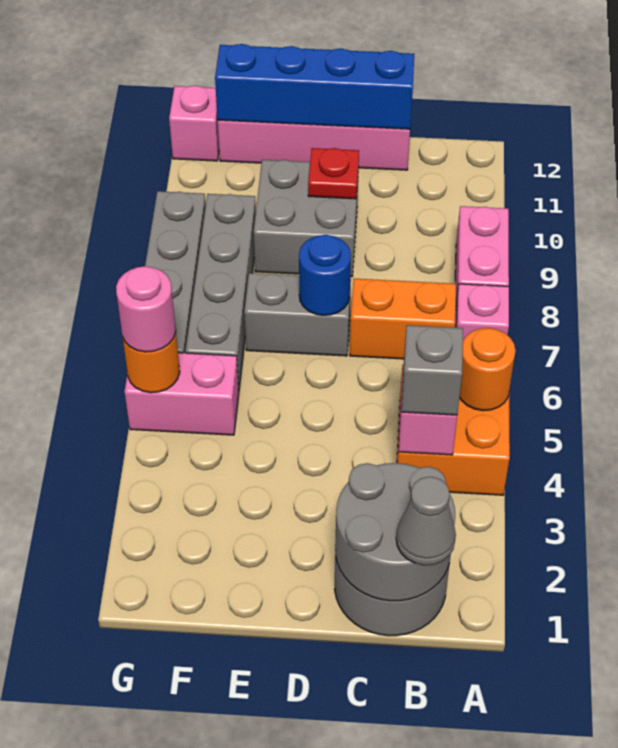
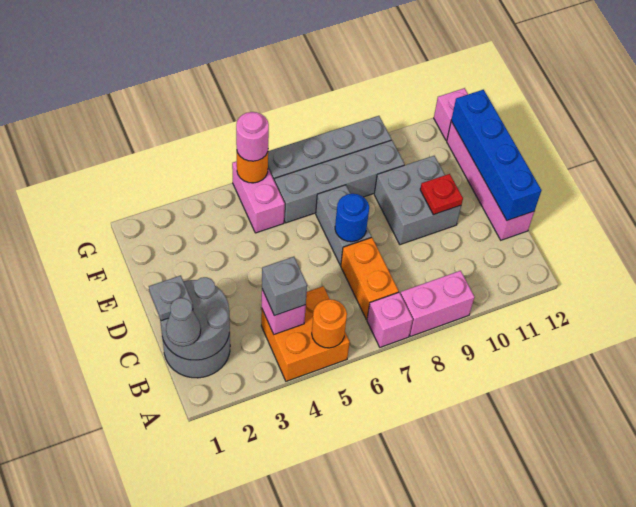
none -> grey 1x1 plate [149,275,193,321]

